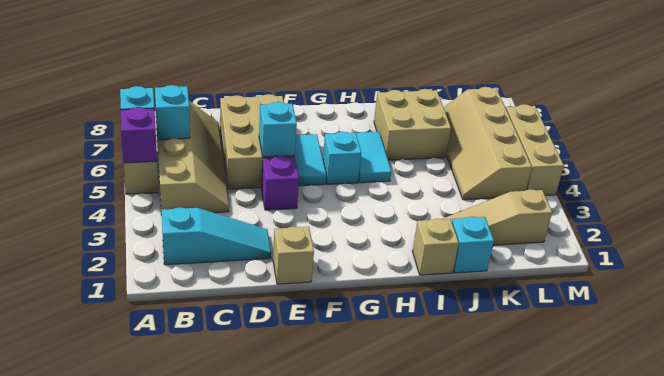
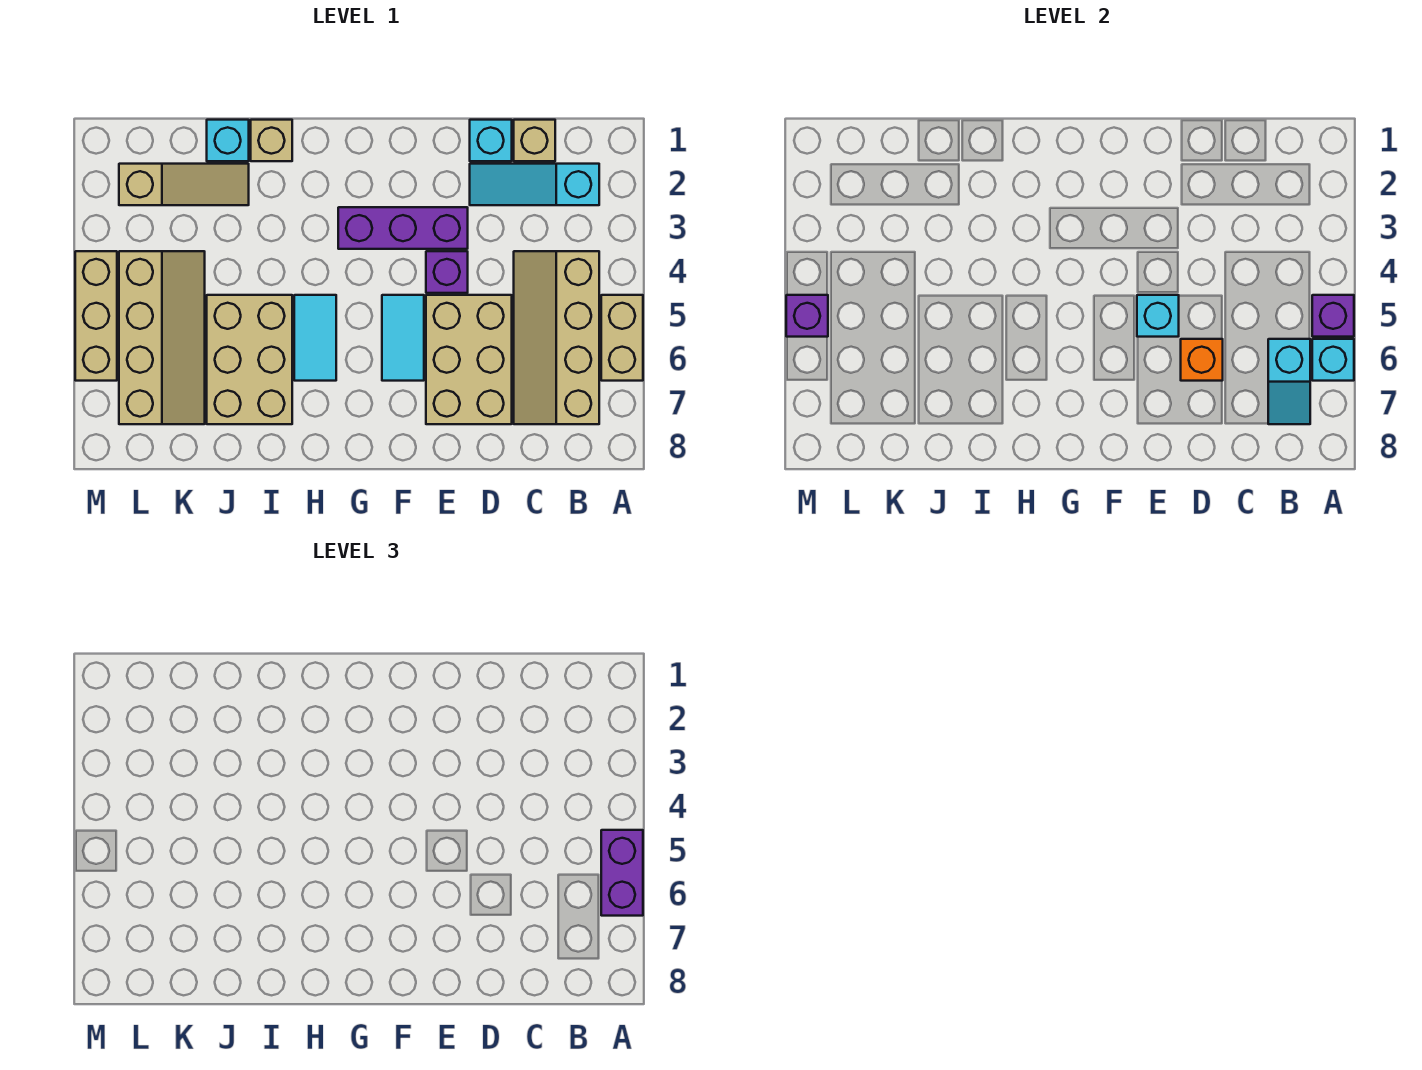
none -> purple 1x2 brick [601,830,643,916]
none -> orange 1x1 brick [1181,339,1223,381]
tan 1x1 brick [273,226,314,284] -> tan 1x1 brick moved to [514,120,555,161]
none -> purple 1x3 brick [338,207,468,249]
cyan 1x1 brick [323,132,361,184] -> cyan 1x1 brick moved to [470,120,512,161]
tan 2x2 brick [374,89,451,160] -> tan 2x3 brick [207,295,292,424]
none -> purple 1x1 brick [786,295,828,337]

